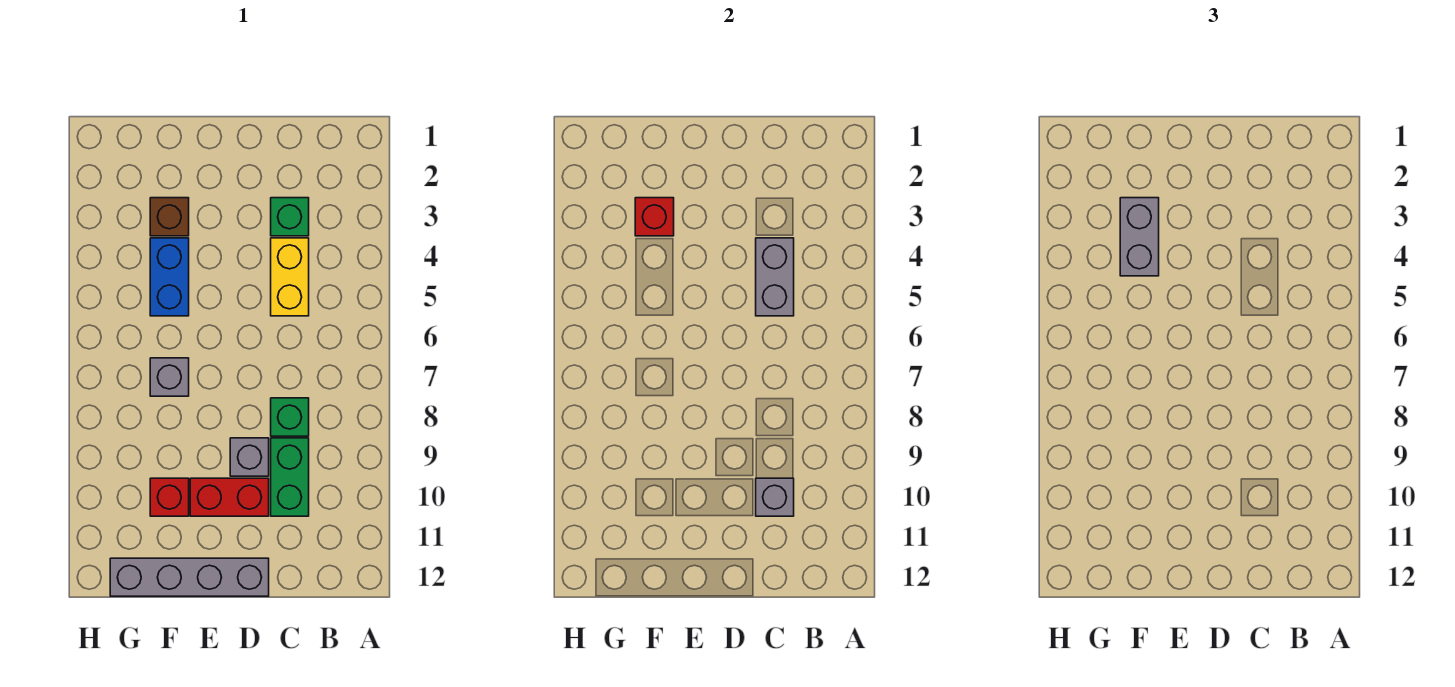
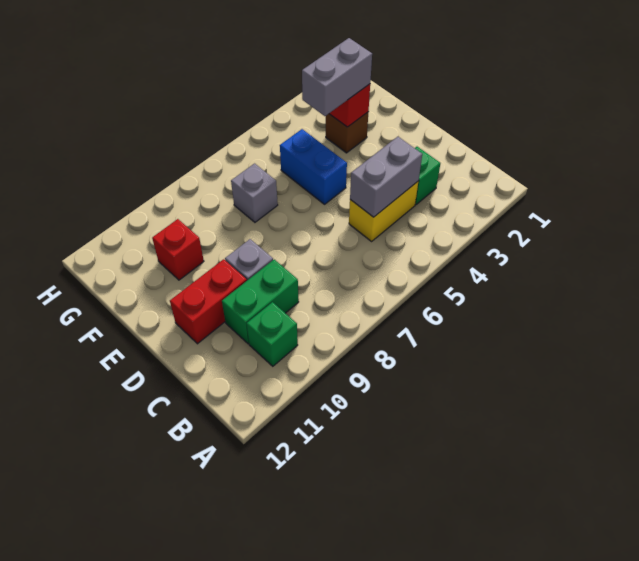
green 1x1 brick [271,398,309,436] -> green 1x1 brick moved to [247,302,298,366]
grey 1x1 brick [756,478,794,516] -> none
red 1x2 brick [190,478,269,516] -> red 1x2 brick turned to [170,259,247,344]
grey 1x4 brick [110,558,269,596] -> none
blue 1x2 brick [150,238,189,316] -> blue 1x2 brick turned to [280,129,347,204]

